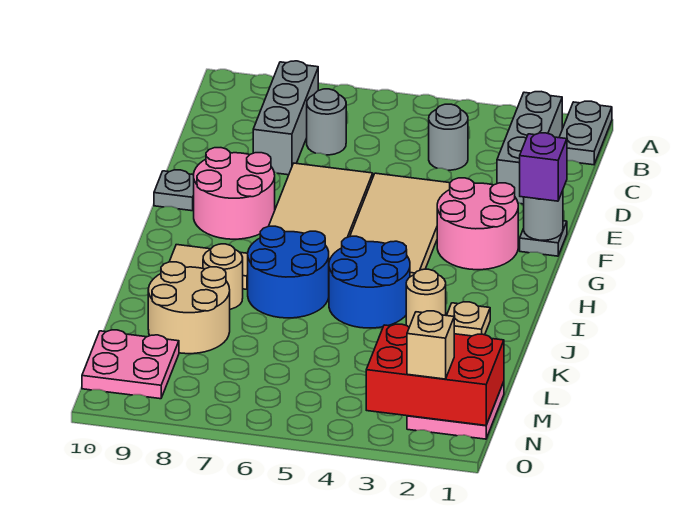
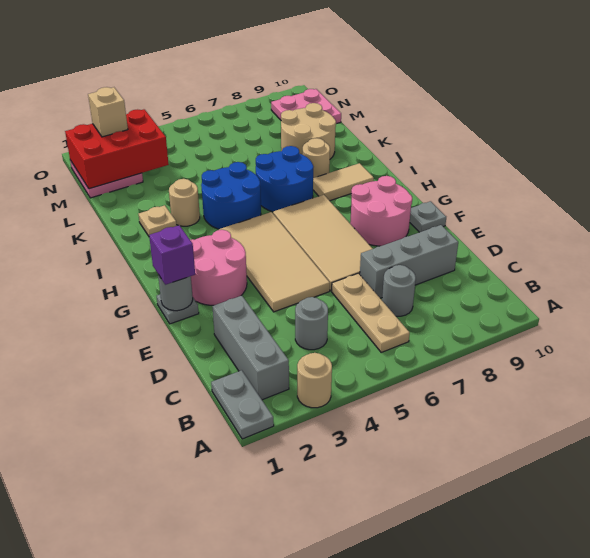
none -> tan 1x1 round brick [297,353,332,408]
none -> tan 1x3 plate [332,273,410,352]
grey 1x3 brick [253,61,318,175] -> grey 1x3 brick turned to [360,225,458,298]

